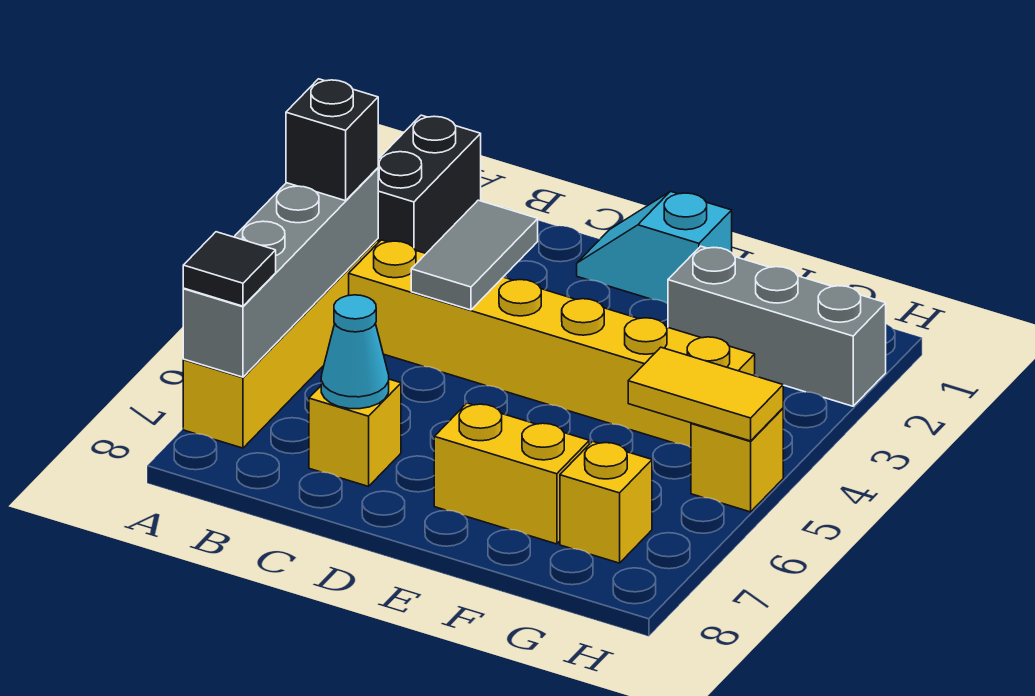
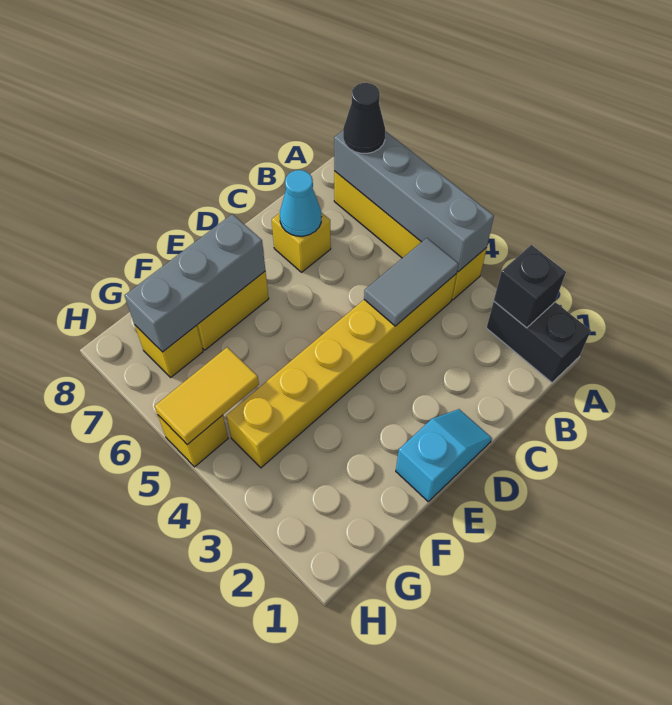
black 1x1 brick [286,79,378,201] -> black 1x1 brick moved to [494,245,566,328]
black 1x1 tile [183,232,276,306] -> black 1x1 cone [343,83,385,153]
grey 1x2 tile [411,200,538,310] -> grey 1x2 tile turned to [364,238,458,326]
grey 1x3 brick [668,246,886,406] -> grey 1x3 brick moved to [124,214,265,352]

